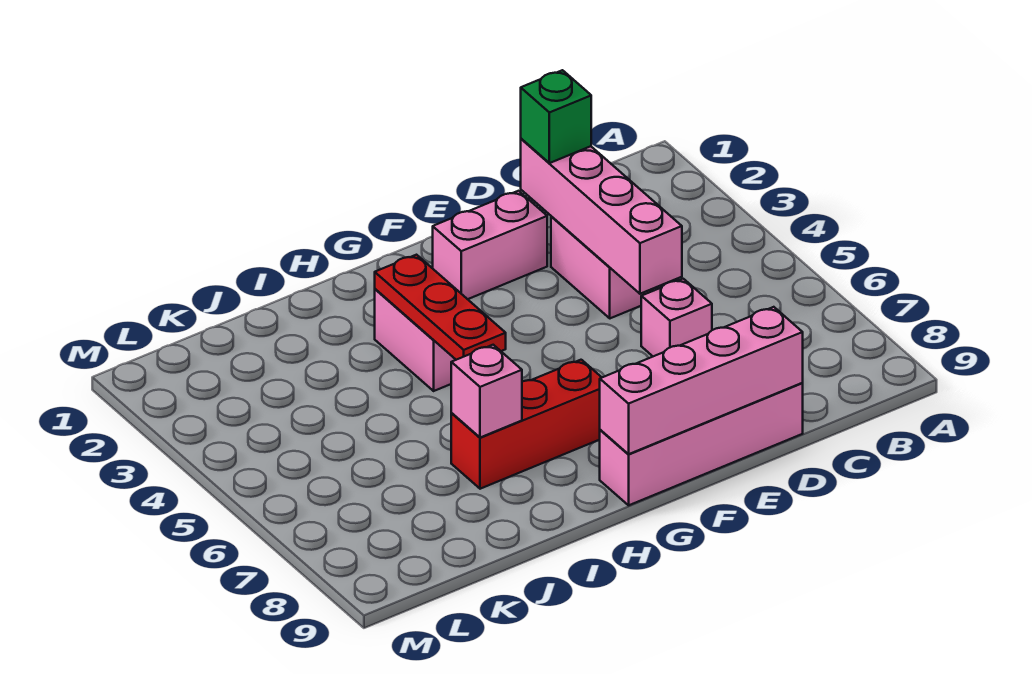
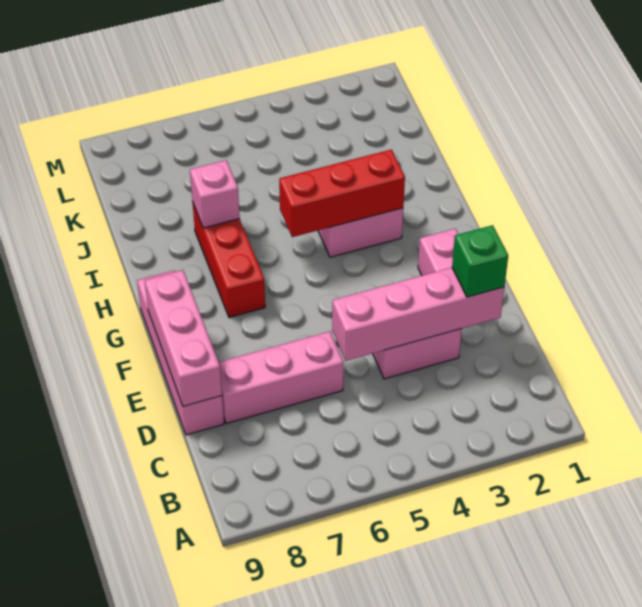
pink 1x1 brick [641,279,712,356] -> pink 1x3 brick [219,331,344,424]
pink 1x4 brick [600,307,803,454] -> pink 1x3 brick [145,270,222,406]
red 1x3 plate [375,255,506,360] -> red 1x3 brick [279,150,405,237]

